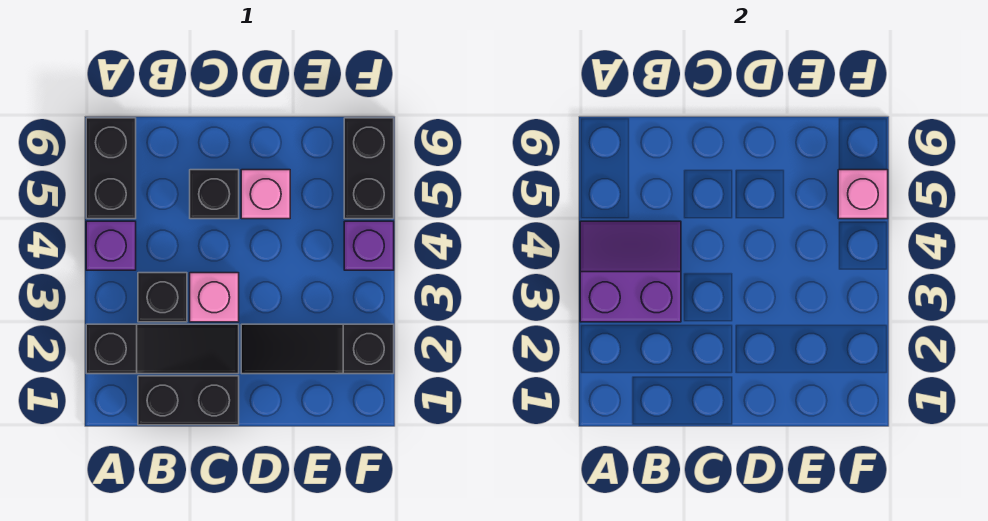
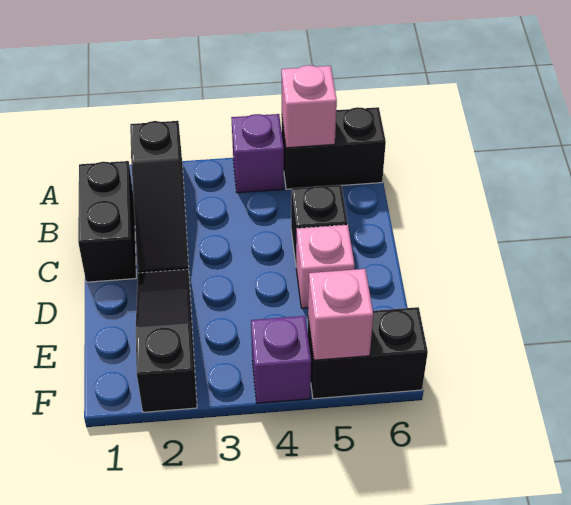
purple 2x2 slope [580,221,681,322] -> none
black 1x1 brick [138,273,187,322] -> none
pink 1x1 brick [190,273,239,322] -> pink 1x1 brick moved to [281,65,337,148]

